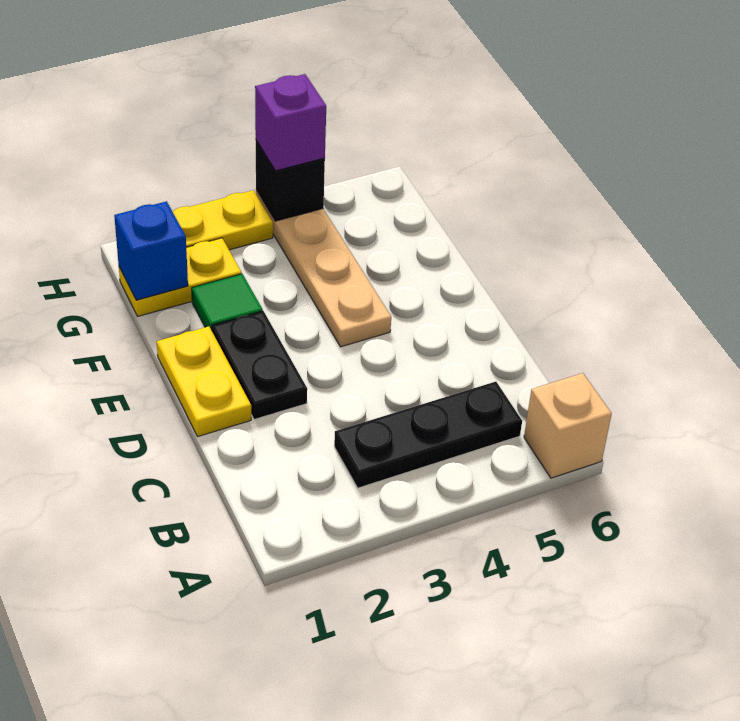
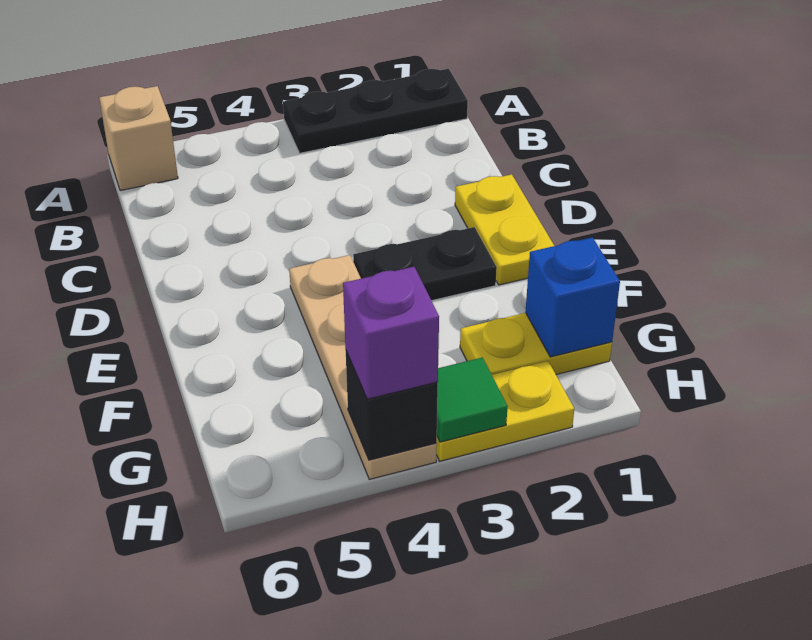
black 1x3 plate [334,382,522,488] -> black 1x3 plate moved to [283,69,468,153]
black 1x2 plate [212,311,307,419] -> black 1x2 plate turned to [353,227,497,301]
green 1x1 tile [192,274,263,330] -> green 1x1 tile moved to [437,357,508,442]

